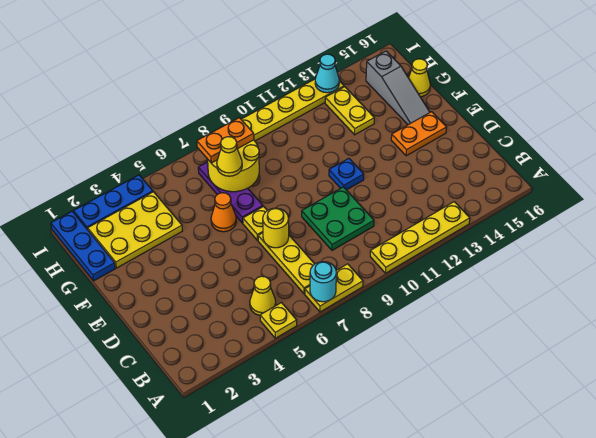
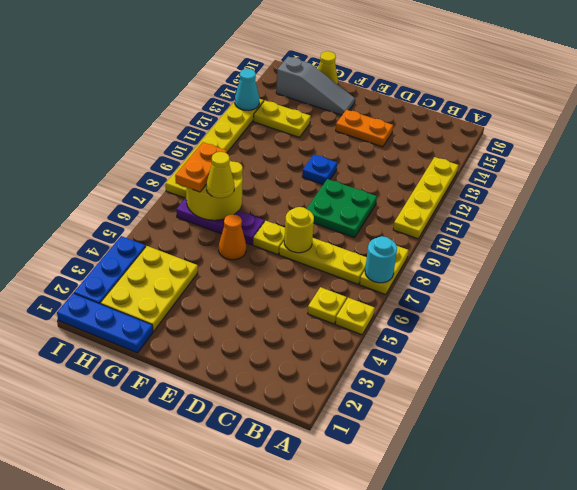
yellow 1x1 cone [250,276,276,315] -> yellow 1x1 plate [308,287,347,324]
orange 1x2 plate [391,112,447,156] -> orange 1x2 plate turned to [336,110,393,147]

